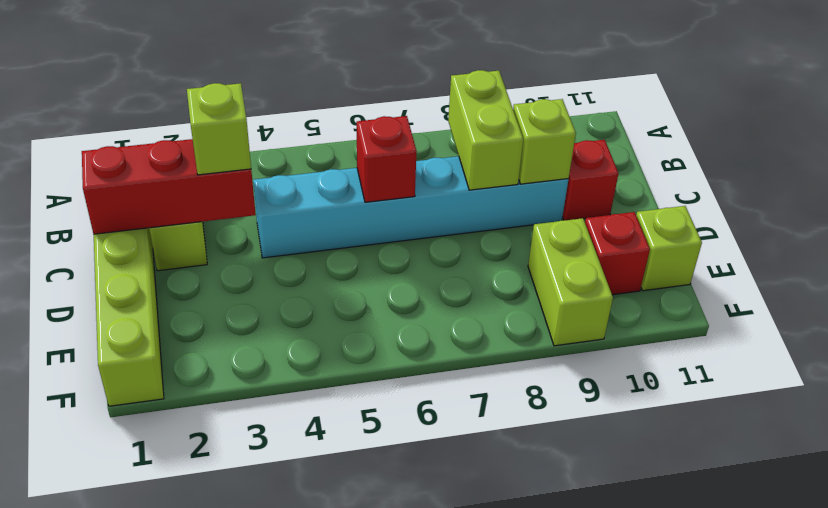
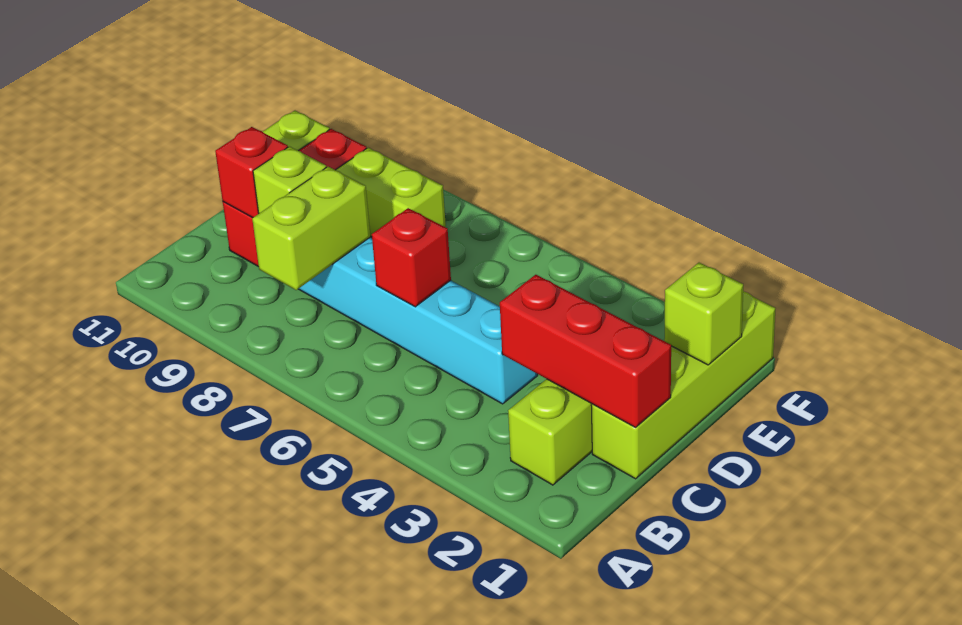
lime 1x1 brick [187,83,251,175] -> lime 1x1 brick moved to [664,263,743,365]
none -> red 1x1 brick [215,127,288,218]
lime 1x2 brick [528,218,613,346] -> lime 1x2 brick turned to [336,148,446,237]

